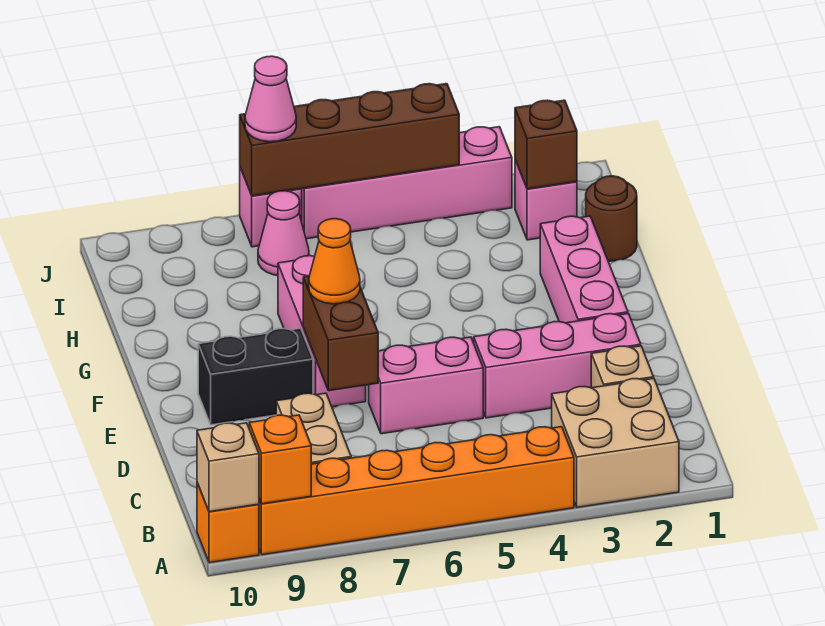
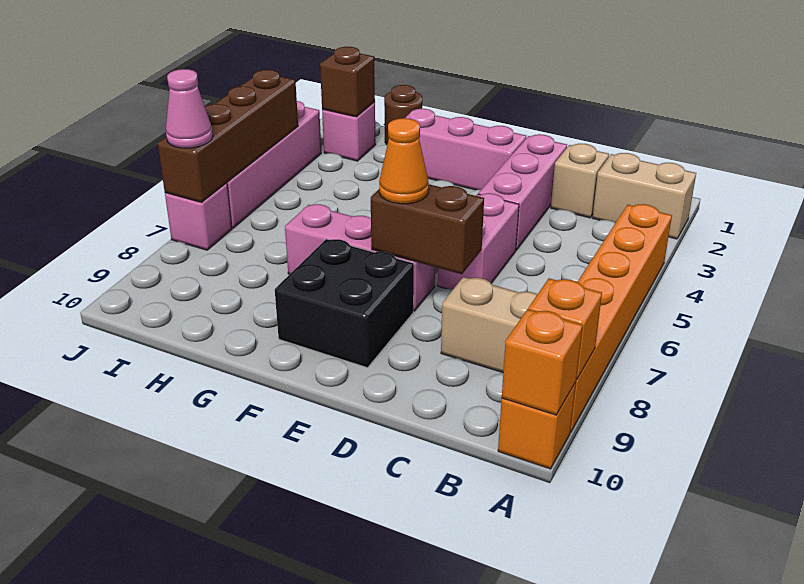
tan 2x2 brick [552,378,679,507] -> tan 1x2 brick [593,153,696,239]
tan 1x1 brick [197,423,259,512] -> orange 1x1 brick [502,309,583,415]
black 1x2 brick [198,328,313,425] -> black 2x2 brick [275,239,414,368]
pink 1x1 cone [258,191,309,276] -> none

